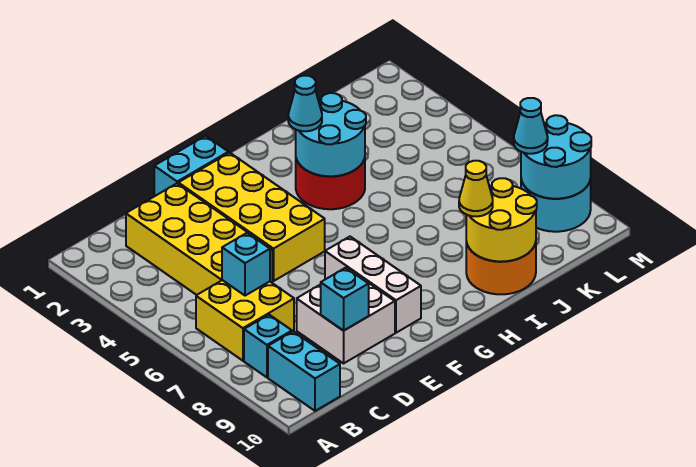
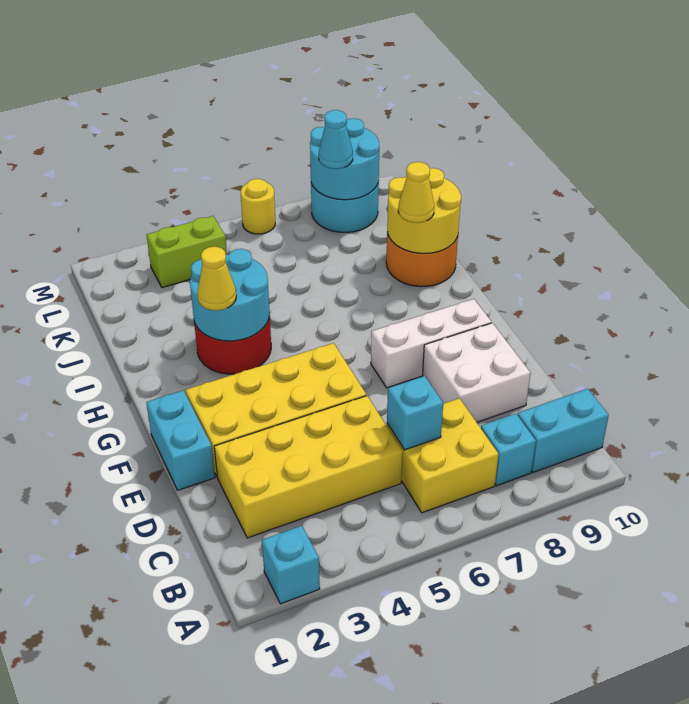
cyan 1x1 brick [321,268,369,331] -> cyan 1x1 brick moved to [262,526,320,604]
cyan 1x1 cone [288,76,322,131] -> yellow 1x1 cone [197,247,236,311]
none -> lime 1x2 brick [147,216,227,288]
none -> yellow 1x1 round brick [241,179,275,234]

